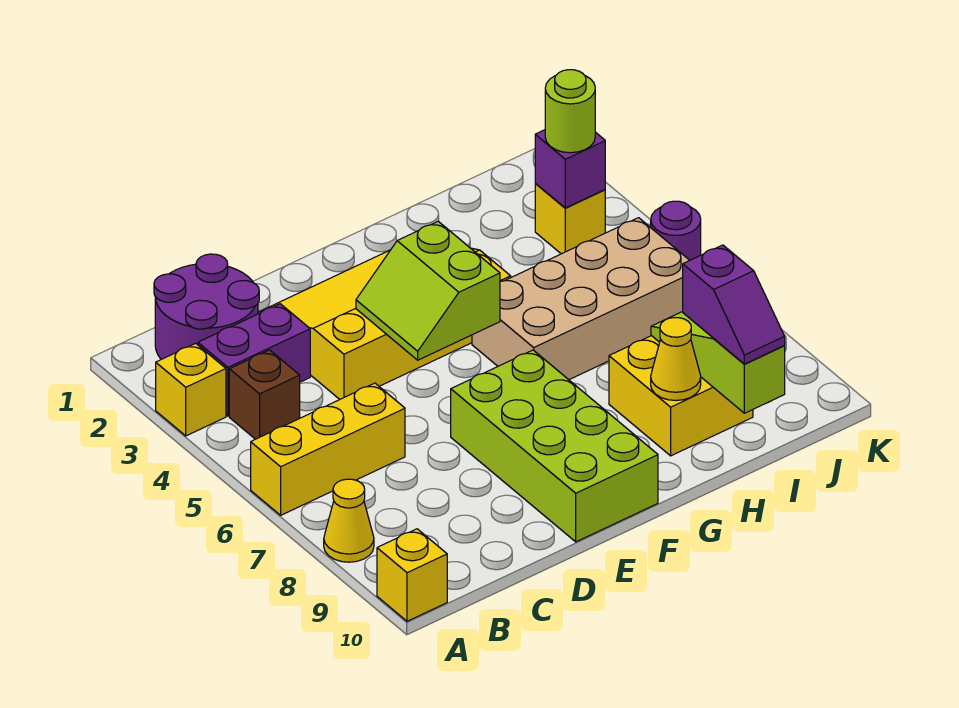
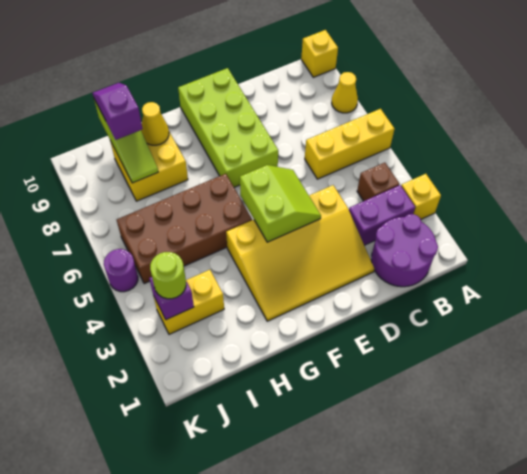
tan 2x4 brick [472,218,689,380] -> brown 2x4 brick [117,174,252,284]
yellow 1x1 brick [535,183,605,254] -> yellow 1x2 brick [154,270,224,334]

